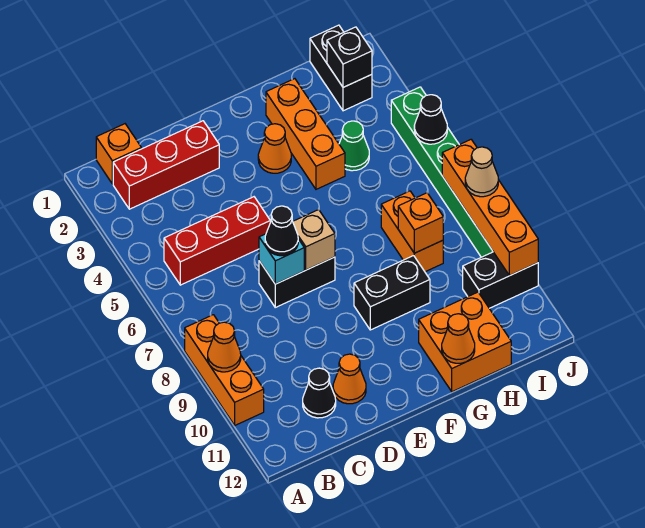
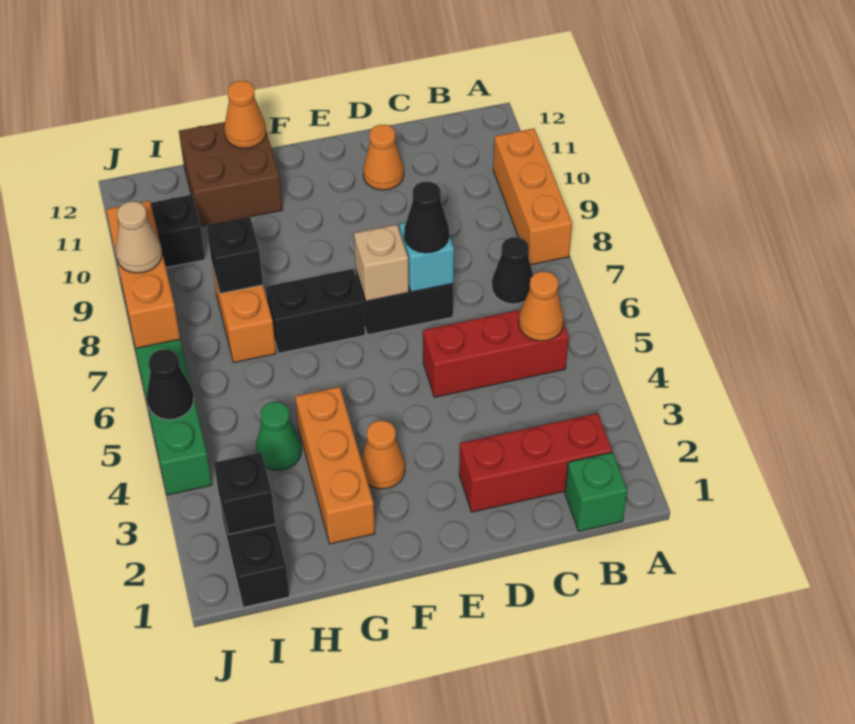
orange 1x1 cone [208,322,241,372] -> orange 1x1 cone moved to [519,271,564,341]
orange 1x1 brick [96,124,141,184] -> green 1x1 brick [565,452,627,531]
black 1x1 cone [303,368,336,418] -> black 1x1 cone moved to [492,237,533,304]
black 1x2 brick [354,256,430,330] -> black 1x2 brick moved to [266,269,365,353]
orange 2x2 brick [419,292,511,392] -> brown 2x2 brick [179,122,282,226]
orange 1x1 brick [398,193,443,253] -> black 1x1 brick [207,217,263,294]
orange 1x4 brick [442,140,538,276] -> orange 1x3 brick [106,201,180,348]

